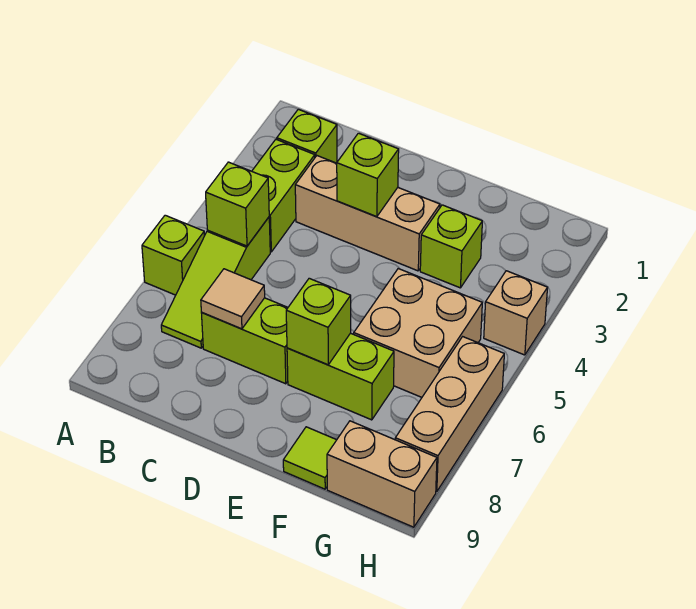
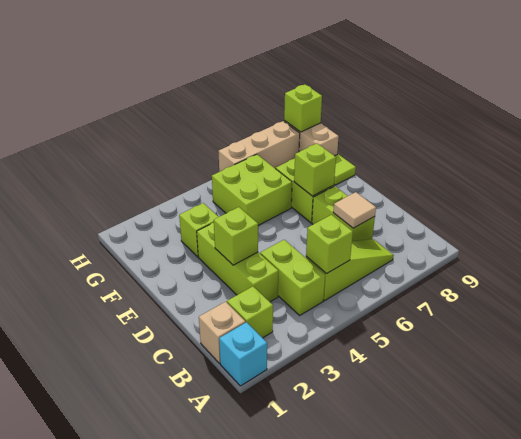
none -> cyan 1x1 brick [219,322,267,386]
lime 1x1 brick [142,215,205,295] -> lime 1x1 brick moved to [284,85,322,132]
lime 1x2 brick [252,140,315,252] -> lime 1x2 brick turned to [260,240,325,315]
tan 1x3 brick [295,156,440,271] -> lime 1x3 brick [197,223,278,302]
tan 2x2 brick [354,269,482,397] -> lime 2x2 brick [212,154,292,225]
tan 1x1 brick [484,271,548,355] -> tan 1x1 brick moved to [199,302,245,363]

